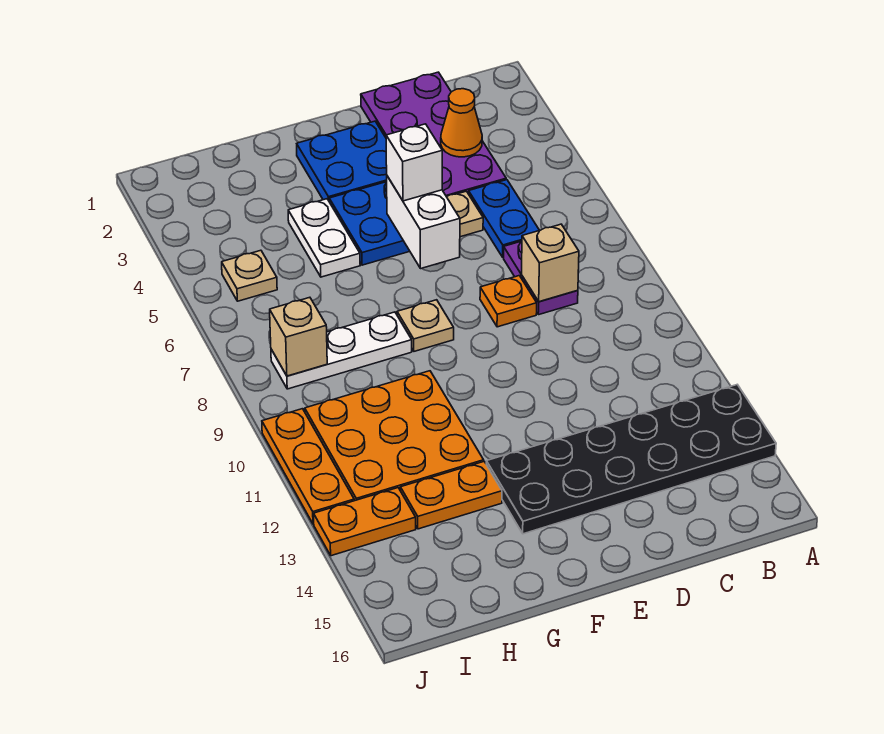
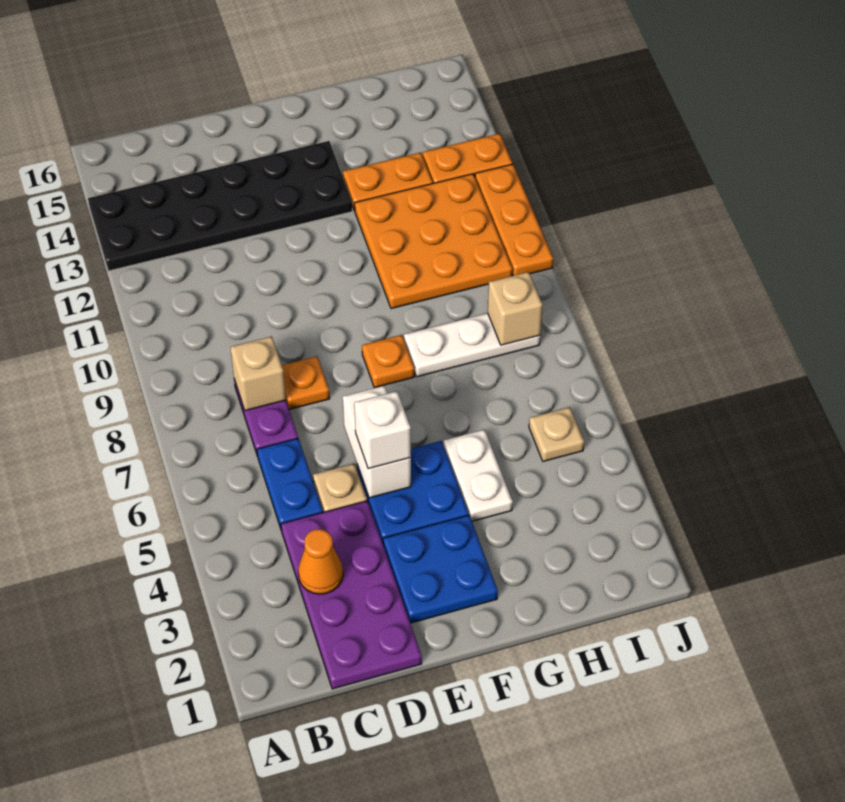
tan 1x1 plate [397,300,454,351] -> orange 1x1 plate [362,335,414,388]

